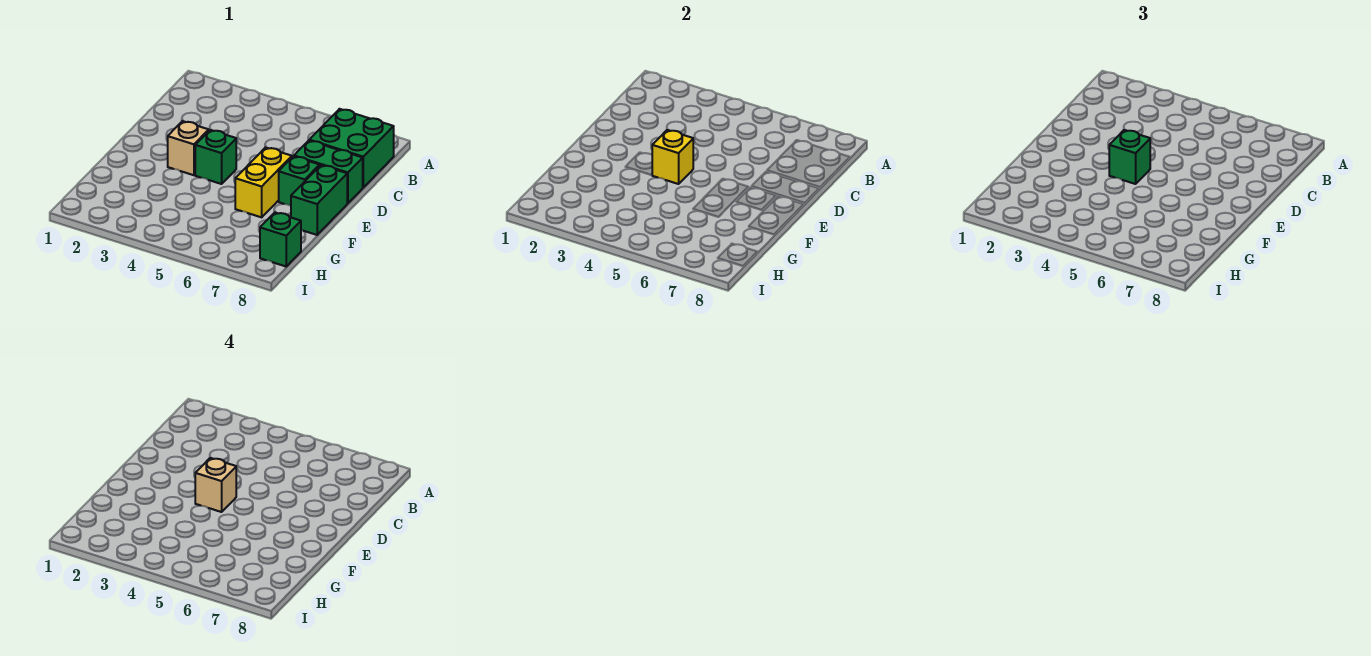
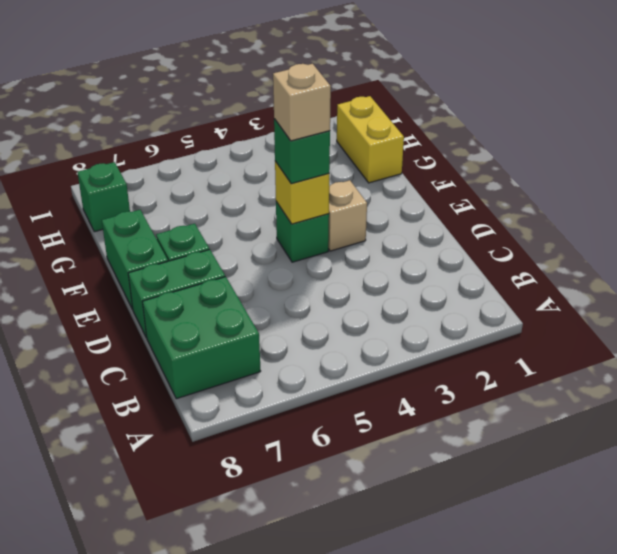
yellow 1x2 brick [235,148,292,217] -> yellow 1x2 brick moved to [337,96,404,183]

